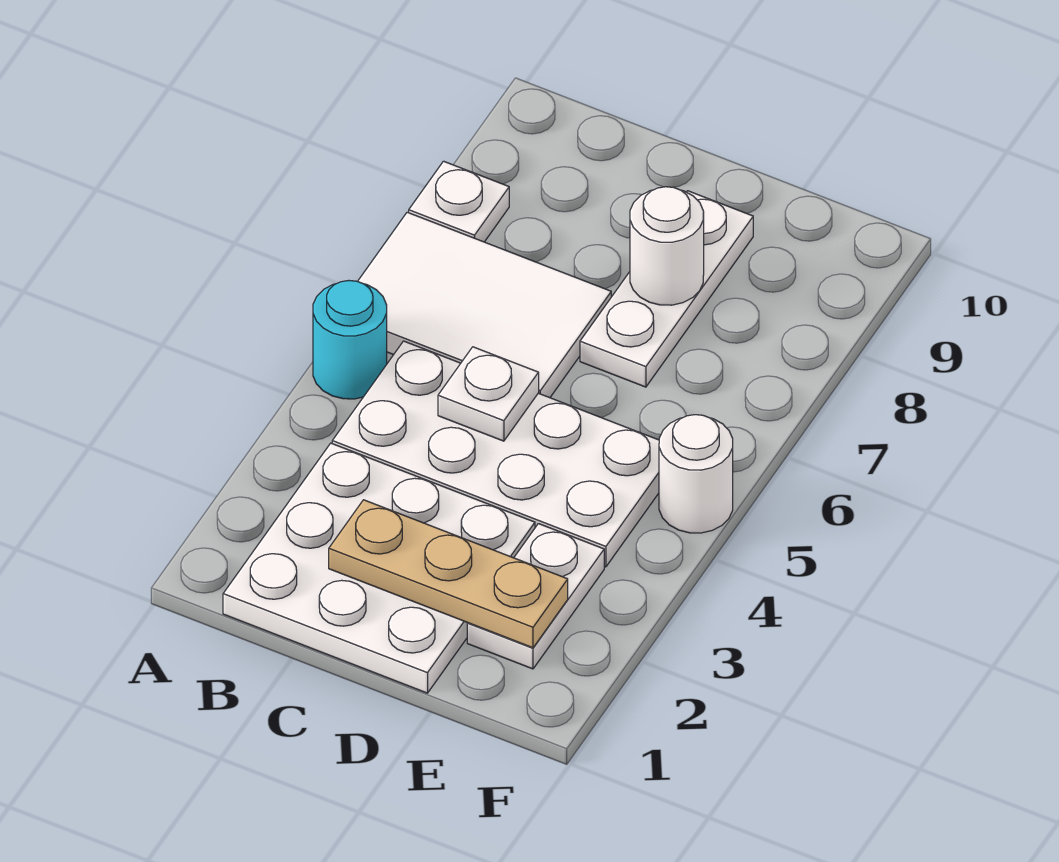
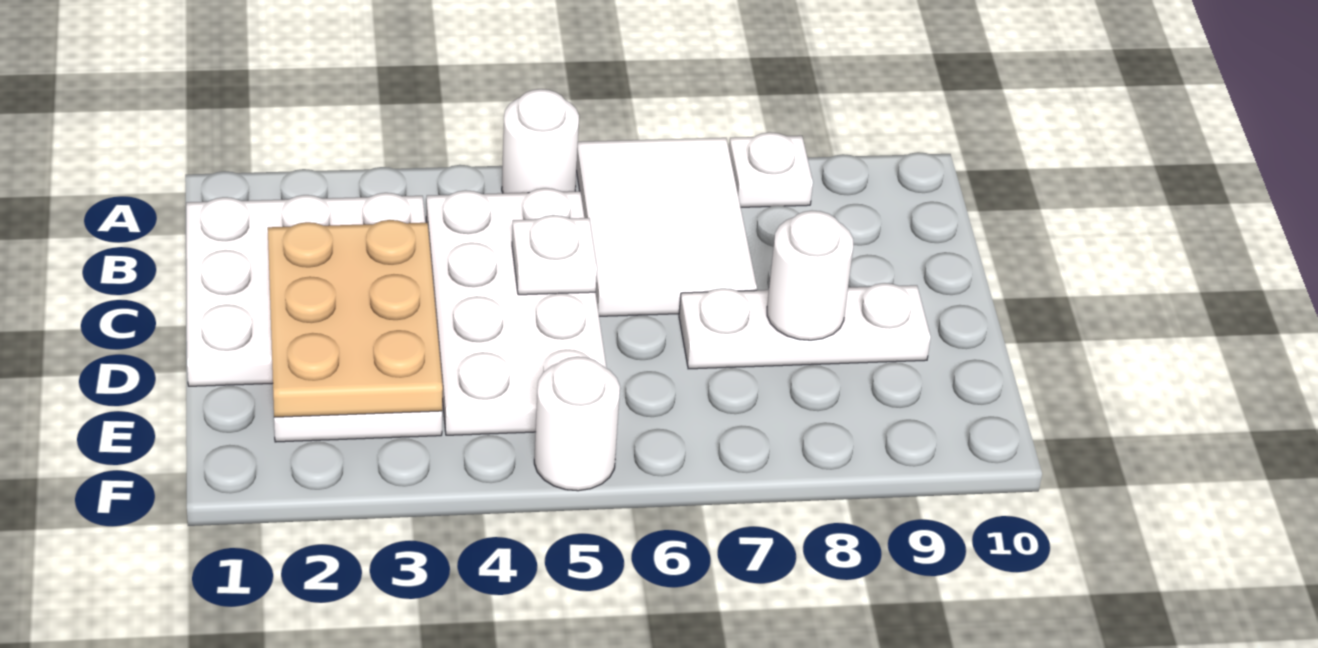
cyan 1x1 round brick [313,281,387,399] -> white 1x1 round brick [502,89,579,193]
tan 1x3 plate [329,500,568,648] -> tan 2x3 plate [268,220,443,417]

